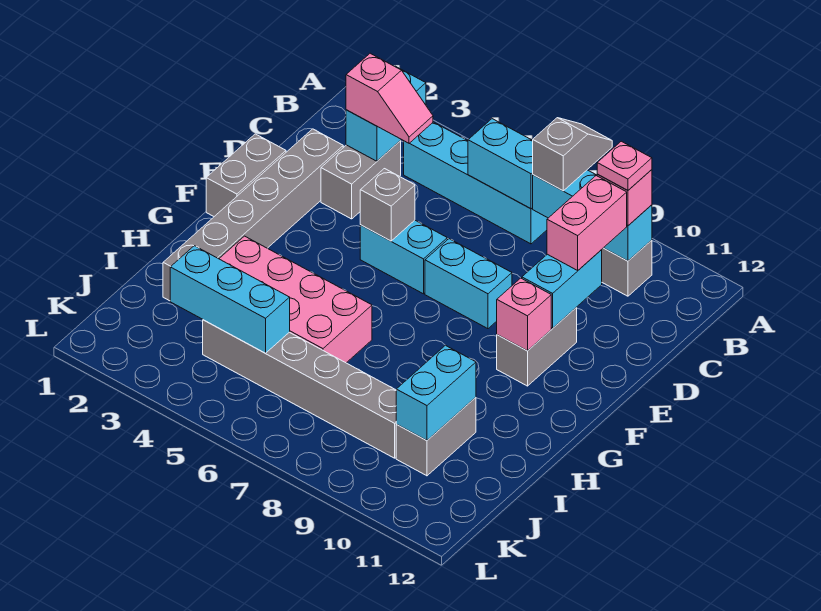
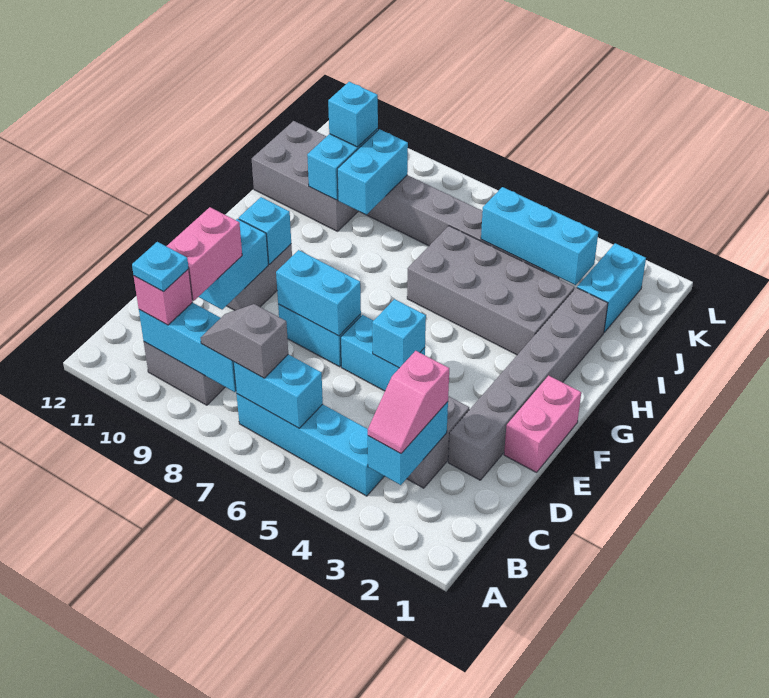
grey 1x2 slope [533,118,612,191] -> grey 1x2 slope turned to [201,304,288,378]
pink 1x1 plate [597,141,652,190] -> cyan 1x1 plate [132,242,189,292]
pink 1x2 slope [346,53,433,143] -> pink 1x2 slope turned to [368,351,449,454]
grey 1x2 brick [206,134,286,216] -> pink 1x2 brick [504,376,581,472]
grey 1x1 brick [360,169,415,241] -> cyan 1x1 brick [372,299,426,368]
none -> cyan 1x2 brick [276,250,361,336]
pink 1x1 brick [497,278,551,351] -> cyan 1x1 brick [239,197,291,264]
pink 2x4 brick [219,236,372,363] -> grey 2x4 brick [407,226,575,355]
none -> cyan 1x2 brick [337,129,408,215]
grey 1x2 brick [396,397,476,476] -> grey 2x3 brick [252,121,358,231]
none -> cyan 1x2 brick [577,243,646,332]
none -> cyan 1x1 brick [328,82,378,147]

